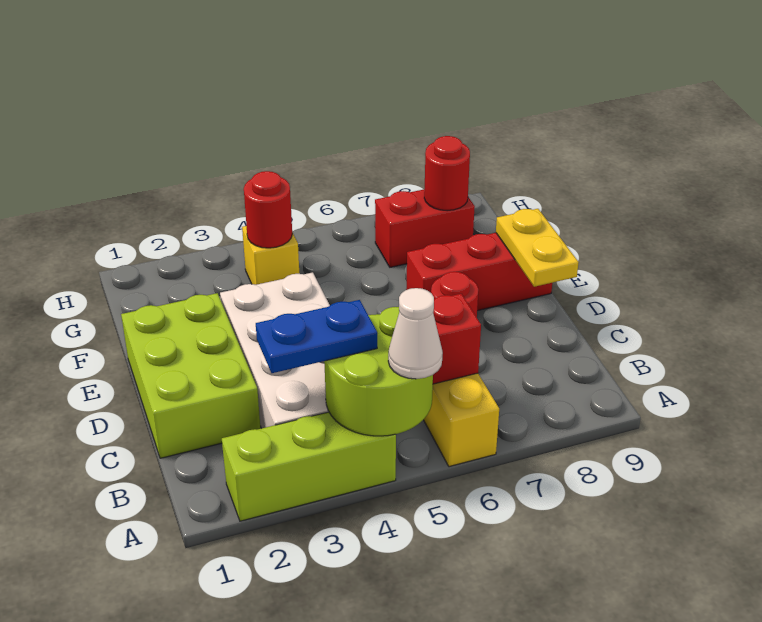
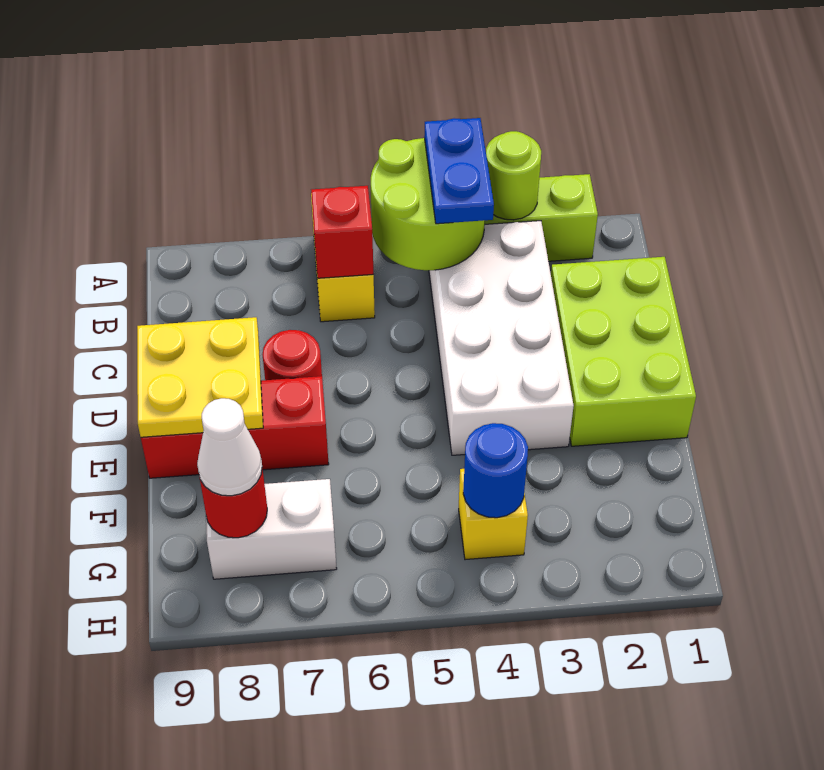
none -> lime 1x1 round brick [486,131,541,220]
white 1x1 cone [388,288,443,379] -> white 1x1 cone moved to [197,398,262,496]
blue 1x2 plate [256,300,377,373] -> blue 1x2 plate turned to [424,118,494,224]
yellow 1x2 plate [496,209,579,287] -> yellow 2x2 plate [137,317,263,437]
red 1x1 round brick [244,171,292,248] -> blue 1x1 round brick [463,423,528,518]
red 1x2 brick [375,189,475,267] -> white 1x2 brick [206,479,337,579]

